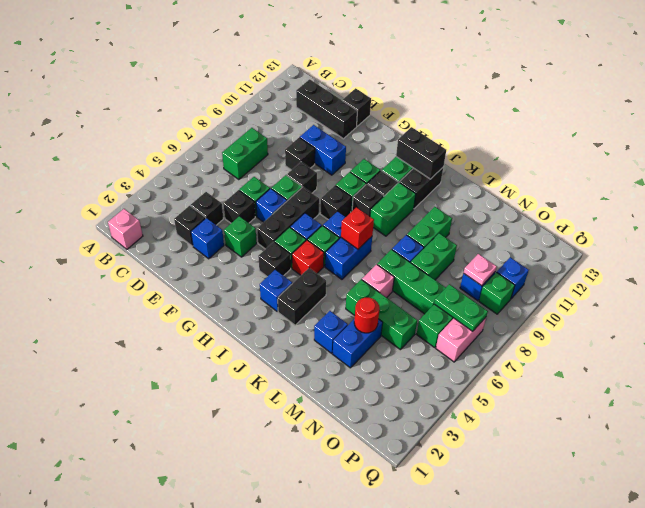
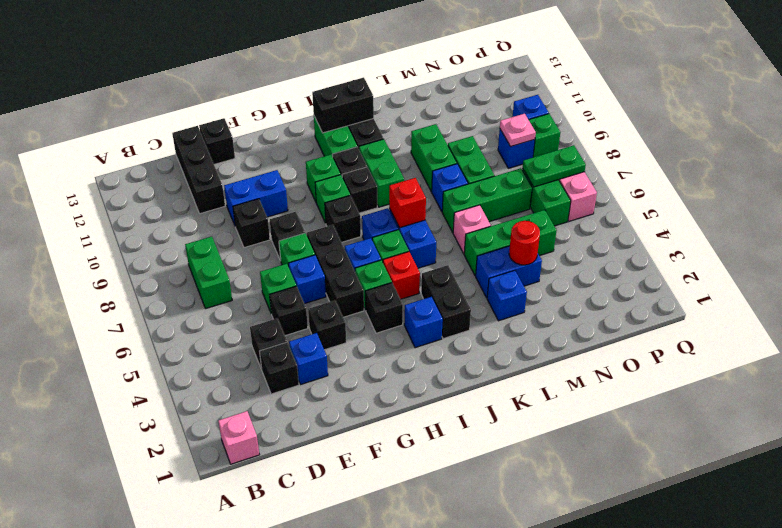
black 1x3 brick [296,79,357,139] -> black 1x3 brick turned to [172,126,225,214]
green 1x1 brick [224,216,257,257] -> black 1x1 brick [308,300,346,350]
blue 1x2 brick [333,319,383,368] -> blue 1x2 brick turned to [476,246,542,298]

